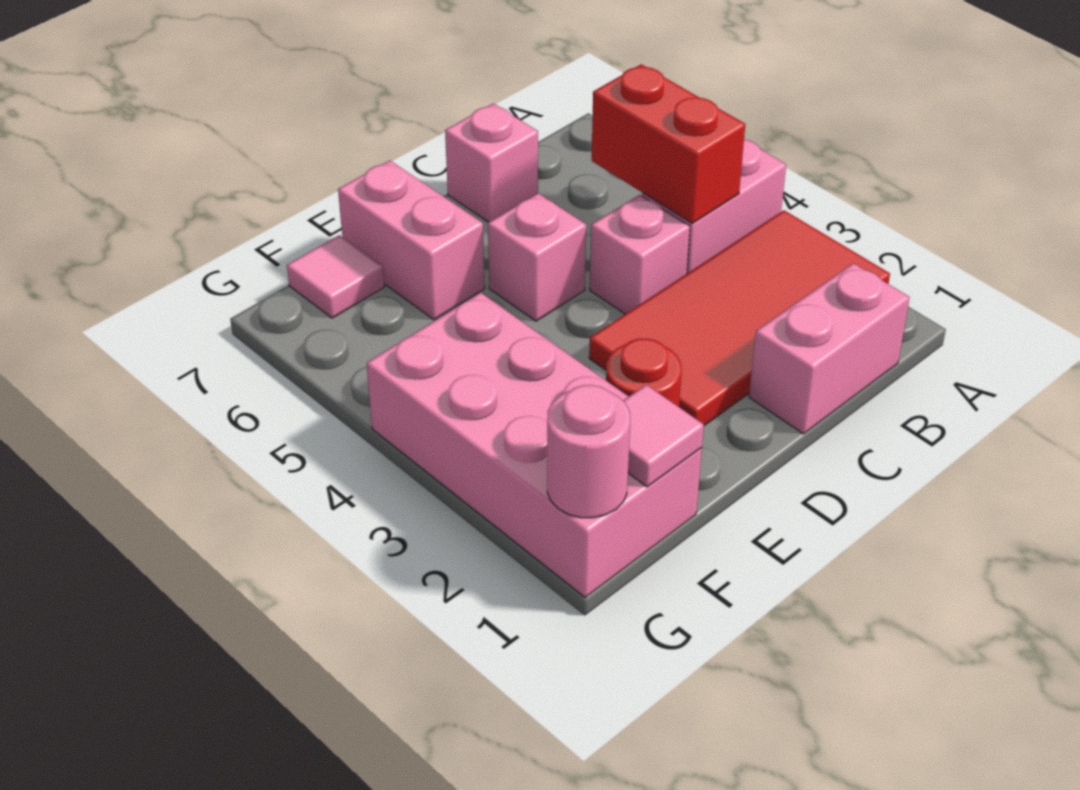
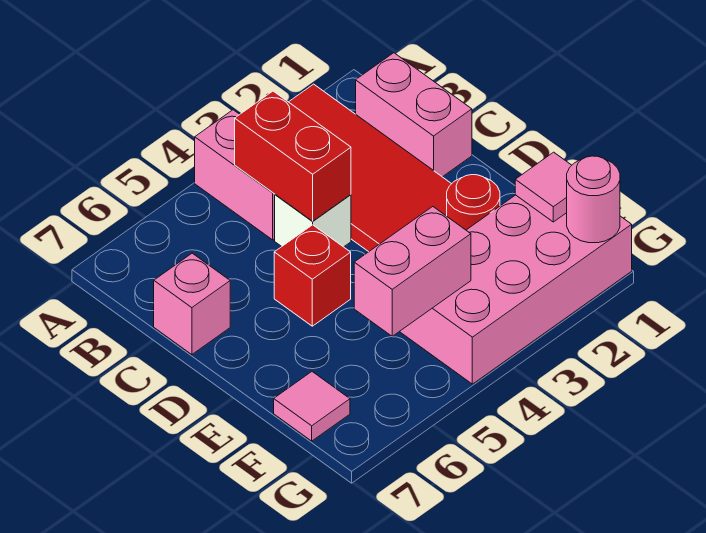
red 1x2 brick [592,64,745,223] -> red 1x2 brick turned to [235,91,351,221]
pink 1x1 brick [590,195,690,314] -> white 1x1 brick [275,195,351,247]
pink 1x1 brick [488,193,586,321] -> red 1x1 brick [274,225,351,326]
pink 1x2 brick [338,161,485,320] -> pink 1x2 brick moved to [354,207,471,336]

